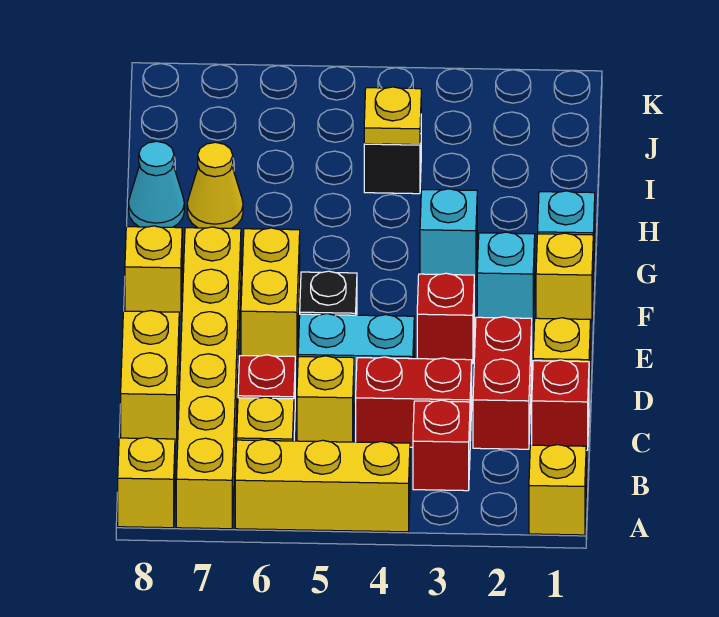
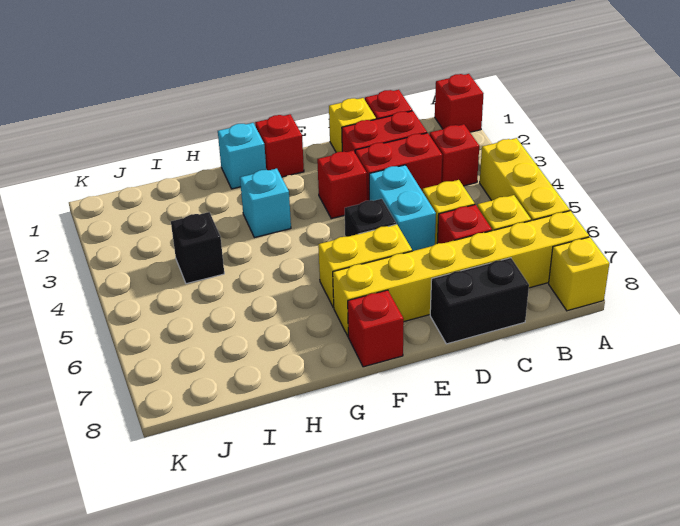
yellow 1x1 brick [529,445,586,535] -> red 1x1 brick [435,74,484,132]
red 1x2 brick [356,357,472,447] -> red 1x2 brick turned to [355,133,442,201]
yellow 1x2 brick [121,311,179,443] -> black 1x2 brick [430,258,529,344]
yellow 1x1 brick [536,233,593,324] -> red 1x1 brick [255,114,304,177]
cyan 1x1 brick [477,232,535,323] -> none
yellow 1x1 brick [125,226,182,316] -> red 1x1 brick [348,290,404,367]
yellow 1x1 cone [187,142,243,228] -> none
cyan 1x1 cone [128,141,184,227] -> none
yellow 1x1 plate [364,87,421,145] -> none

